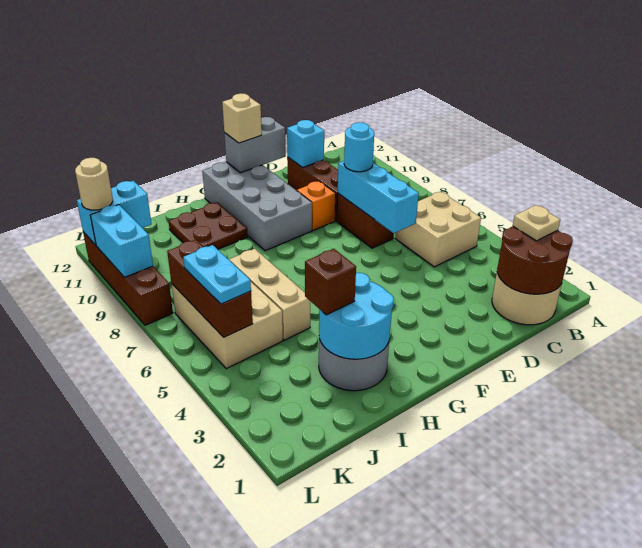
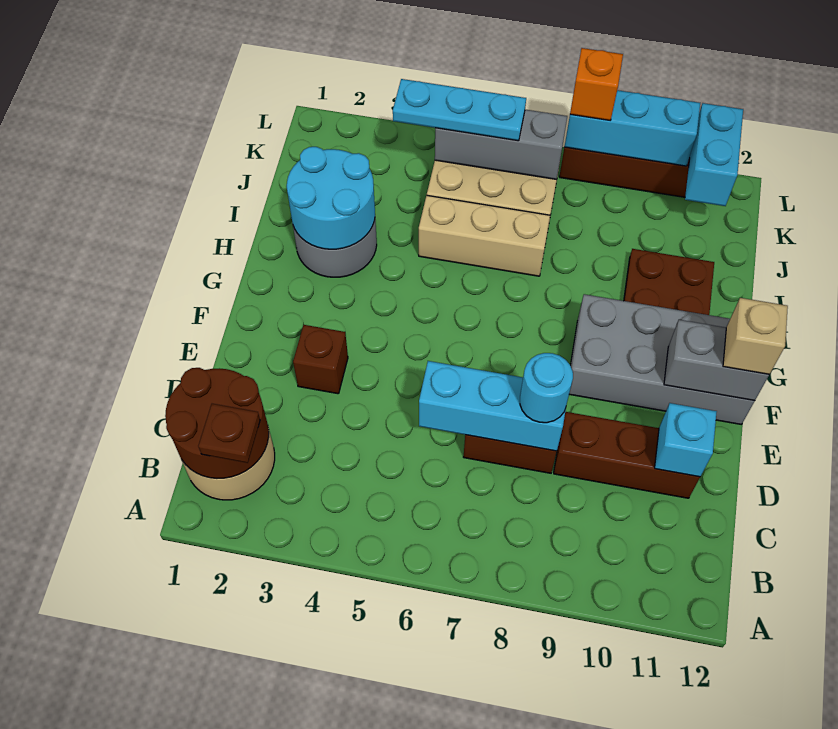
tan 1x1 plate [513,205,560,241] -> brown 1x1 plate [198,404,260,463]
tan 2x2 brick [395,192,481,267] -> none
orange 1x1 brick [297,181,336,231] -> orange 1x1 brick moved to [570,48,623,120]
grey 1x2 brick [224,117,286,173] -> grey 1x2 brick turned to [664,320,769,401]
brown 1x1 brick [305,249,356,315] -> brown 1x1 brick moved to [293,325,348,394]
brown 1x3 brick [167,240,253,337] -> grey 1x3 brick [435,110,567,180]
cyan 1x2 plate [183,245,251,304] -> cyan 1x3 plate [393,79,526,141]
cyan 1x2 brick [90,205,153,277] -> cyan 1x3 brick [565,90,700,166]
tan 1x1 round brick [75,158,113,210] -> none

